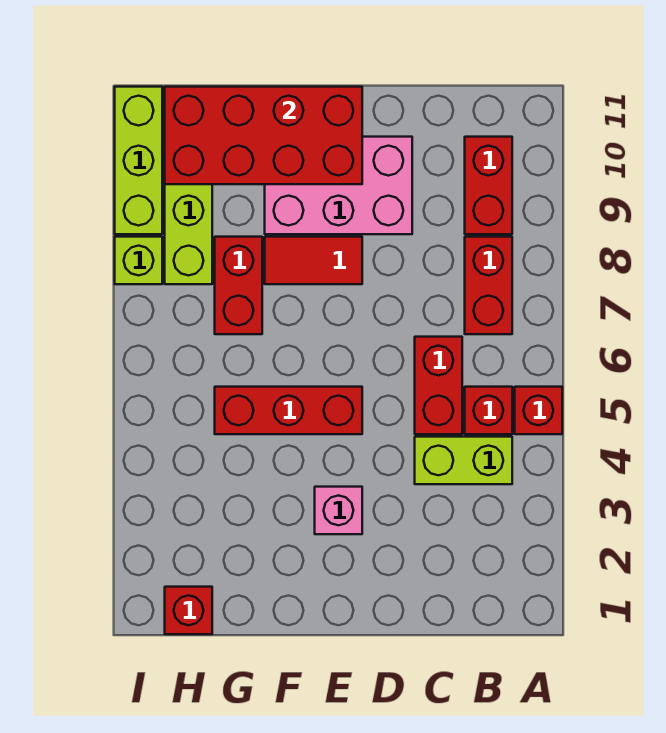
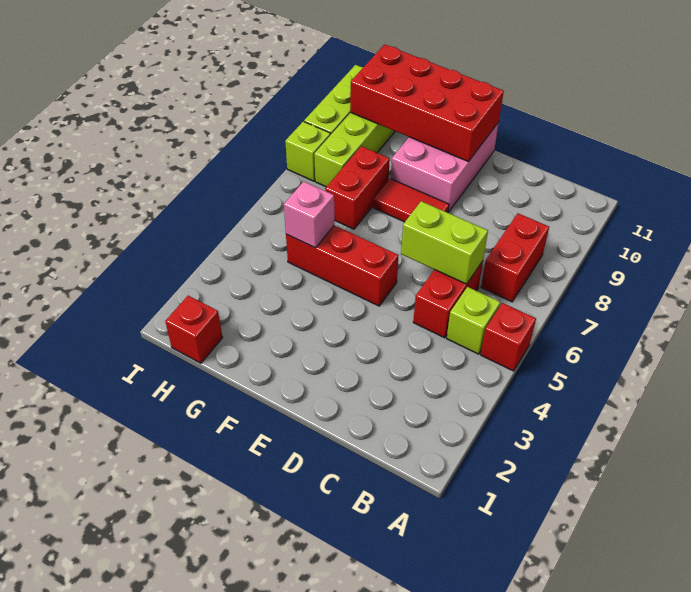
lime 1x2 brick [415,437,512,484] -> lime 1x2 brick moved to [401,201,488,284]
red 1x1 brick [465,387,512,434] -> lime 1x1 brick [447,287,500,354]
red 1x2 brick [465,137,512,234] -> none
pink 2x3 brick [265,137,412,234] -> pink 2x3 brick turned to [391,122,499,212]
pink 1x1 brick [315,487,362,534] -> pink 1x1 brick moved to [284,181,334,248]

